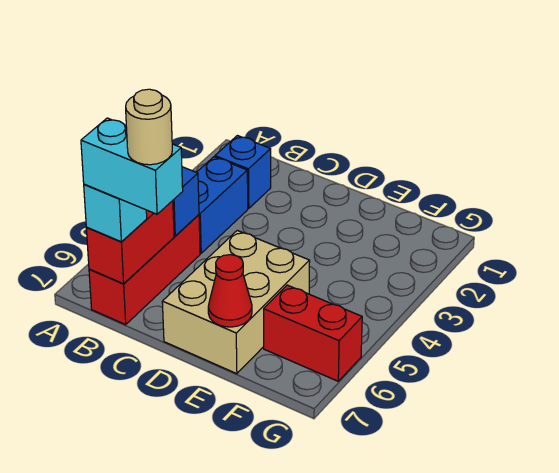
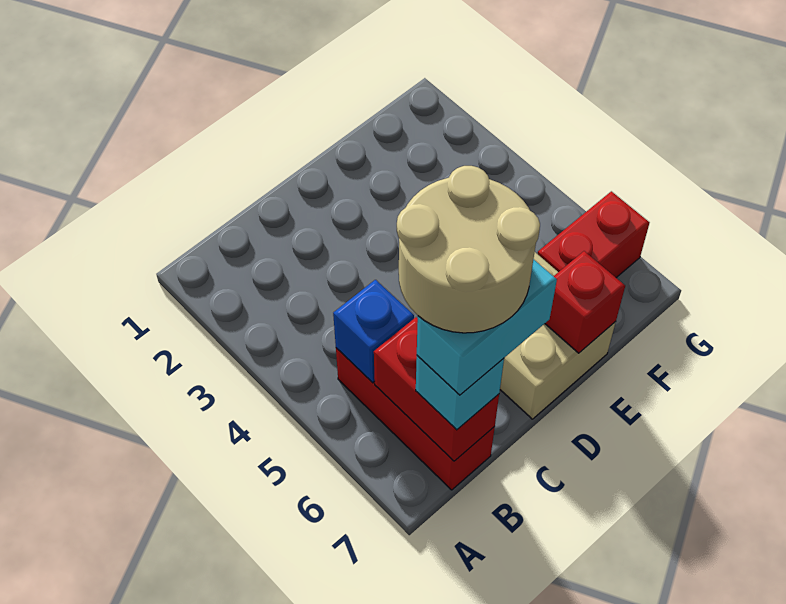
blue 1x1 brick [215,136,271,209] -> none
blue 1x2 brick [197,157,248,253] -> none
tan 1x1 round brick [126,89,172,165] -> tan 2x2 round brick [397,166,540,333]
red 1x1 cone [208,255,252,327] -> red 1x1 brick [545,251,625,353]

